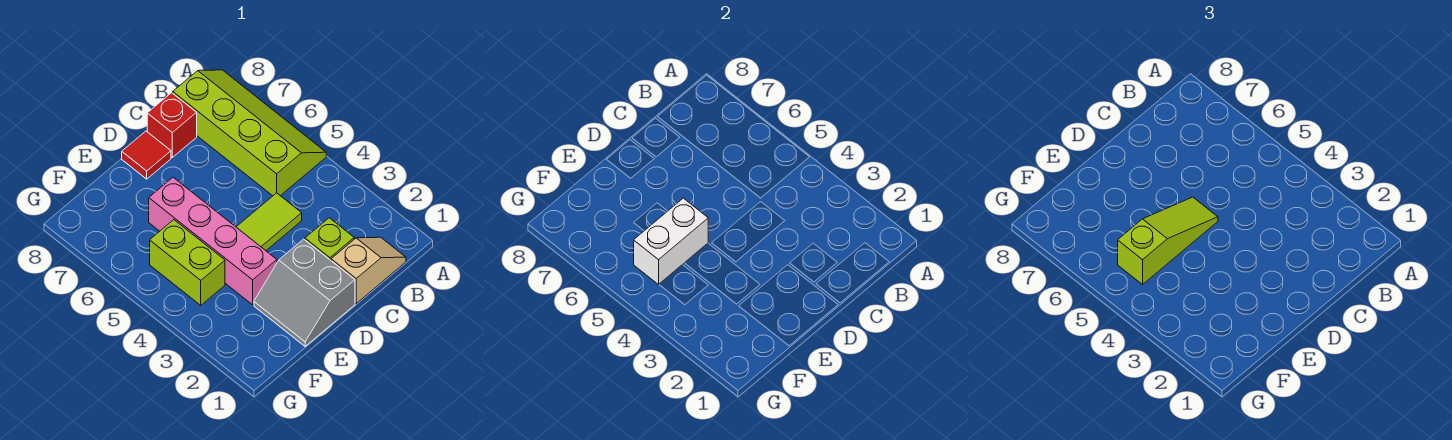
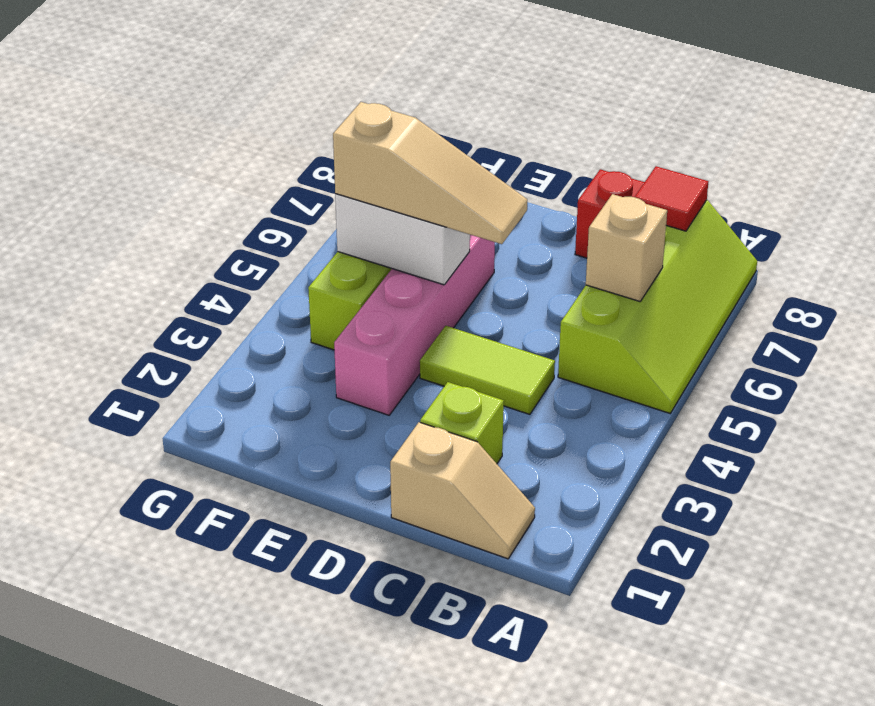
none -> tan 1x1 brick [586,194,667,301]
grey 2x2 slope [254,239,355,346] -> none
lime 1x3 slope [1118,197,1218,285] -> tan 1x3 slope [333,102,527,244]
red 1x1 tile [122,131,171,179] -> red 1x1 tile moved to [635,166,708,231]

